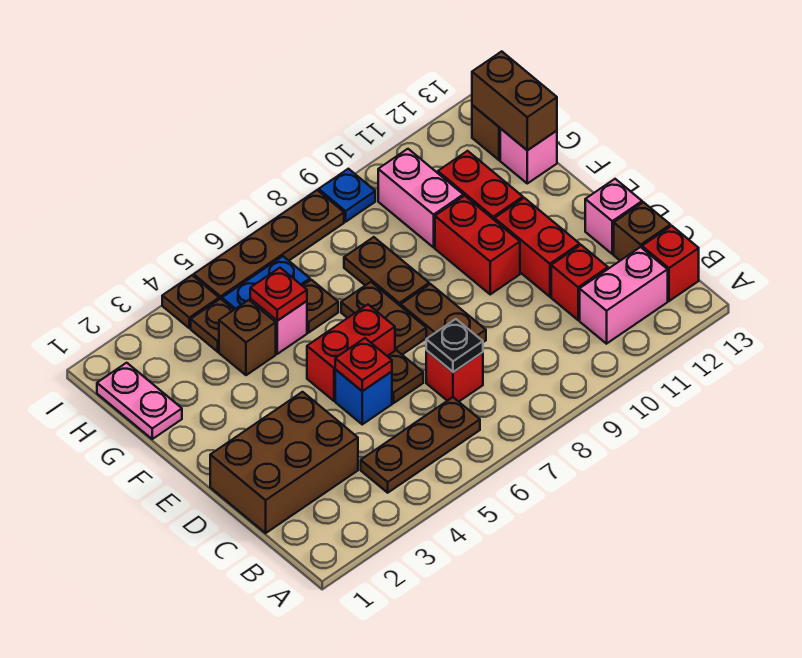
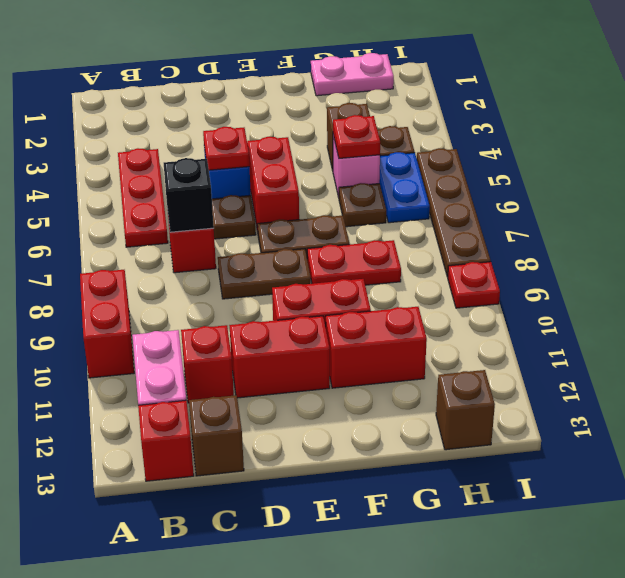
none -> red 1x2 brick [80,270,134,378]
brown 1x3 plate [361,397,480,493] -> red 1x3 plate [118,148,168,247]
brown 2x3 brick [210,392,358,533] -> none
black 1x1 plate [426,319,483,372] -> black 1x1 brick [164,158,214,232]
pink 1x1 brick [585,179,642,254] -> none
brown 1x2 plate [344,237,429,306] -> red 1x2 plate [307,240,401,285]
pink 1x2 brick [378,149,463,247] -> none
pink 1x1 brick [500,129,557,183] -> none
brown 1x2 brick [472,51,557,150] -> none
brown 1x1 plate [162,275,219,328] -> none
blue 1x1 plate [319,169,375,222] -> red 1x1 plate [448,262,500,308]

